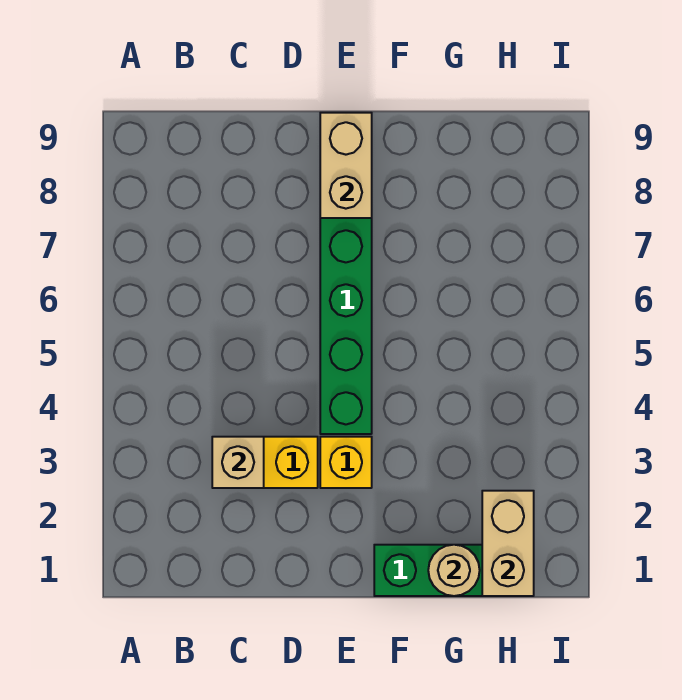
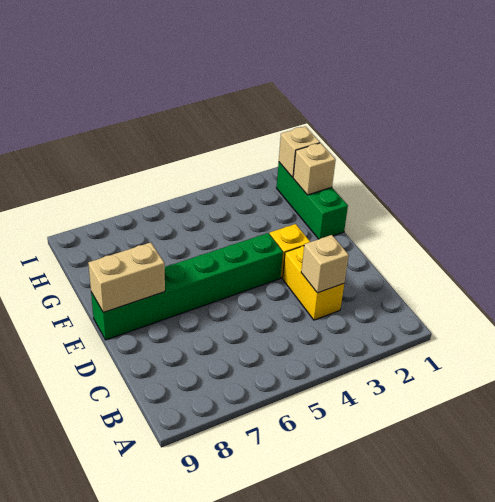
tan 1x1 round brick [428,545,480,596] -> tan 1x1 brick [293,143,336,195]
tan 1x2 brick [482,491,534,596] -> tan 1x1 brick [279,126,320,177]

